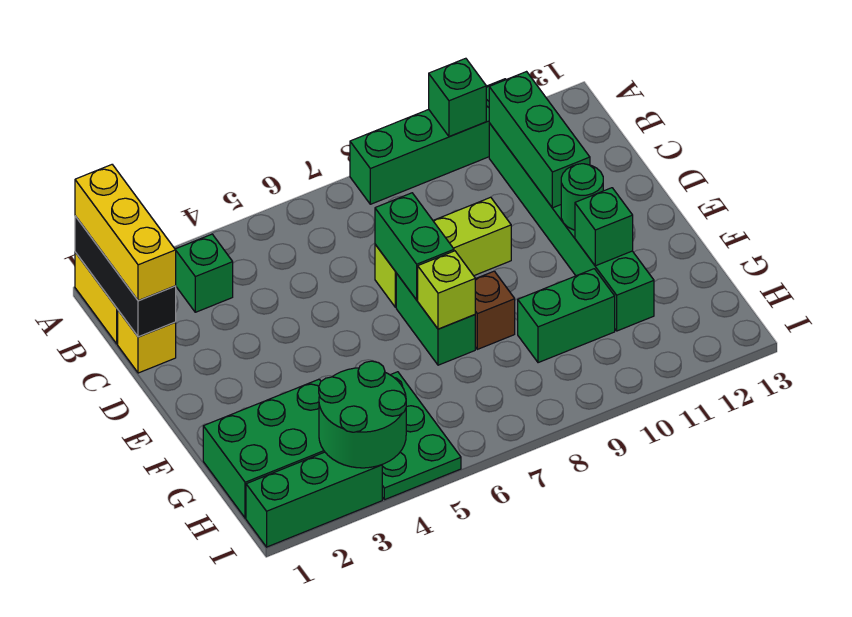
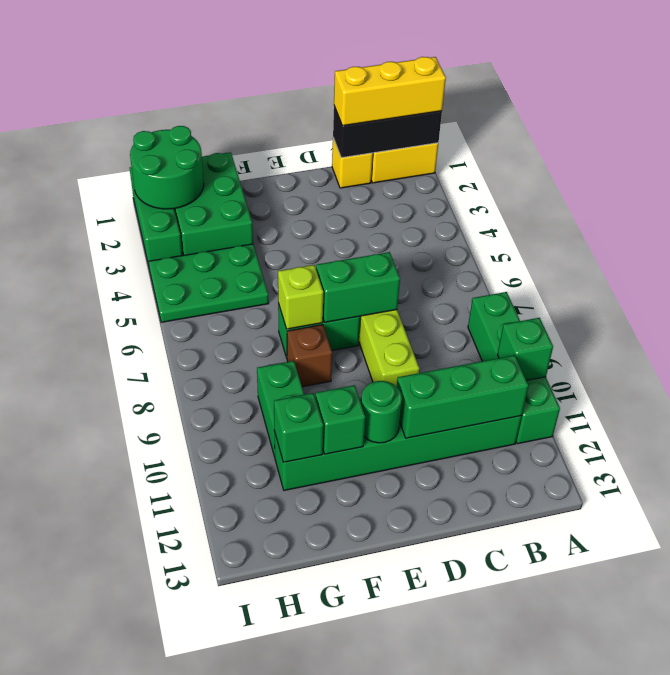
green 1x1 brick [175,234,233,312] -> green 1x1 brick moved to [274,393,323,462]
green 2x2 round brick [319,361,406,468] -> green 2x2 round brick moved to [130,126,204,209]

